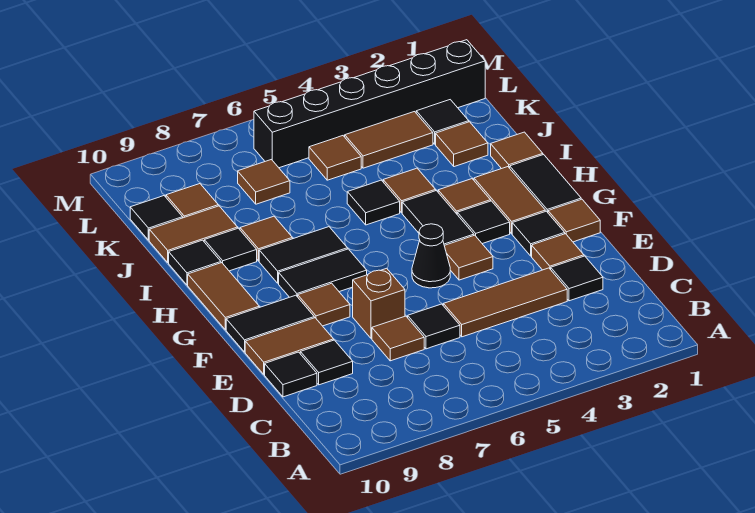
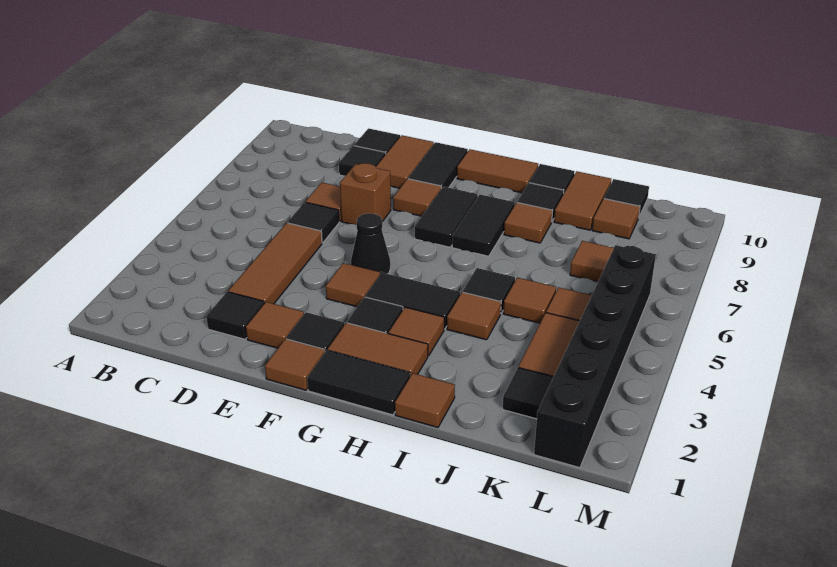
brown 1x1 tile [436,122,488,167] -> brown 1x1 tile moved to [503,278,556,323]

